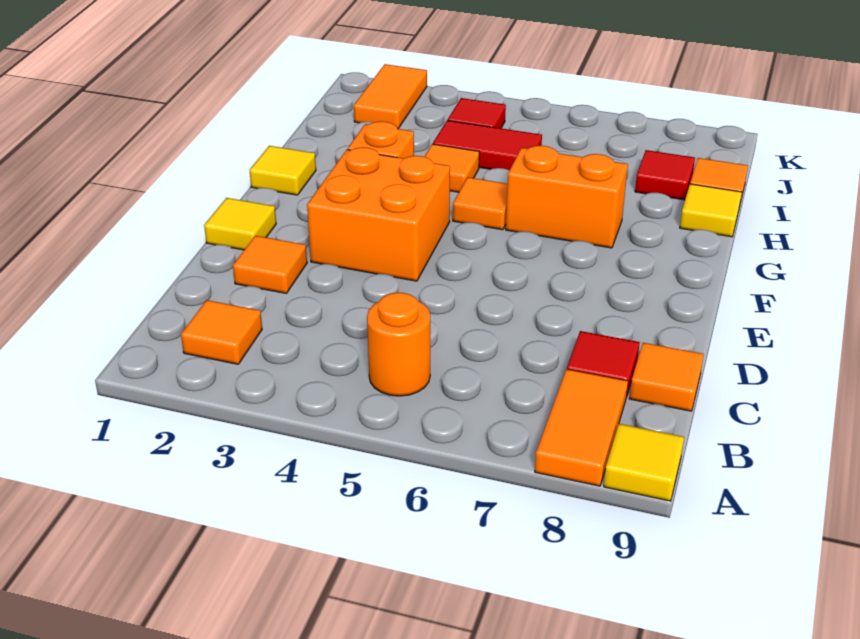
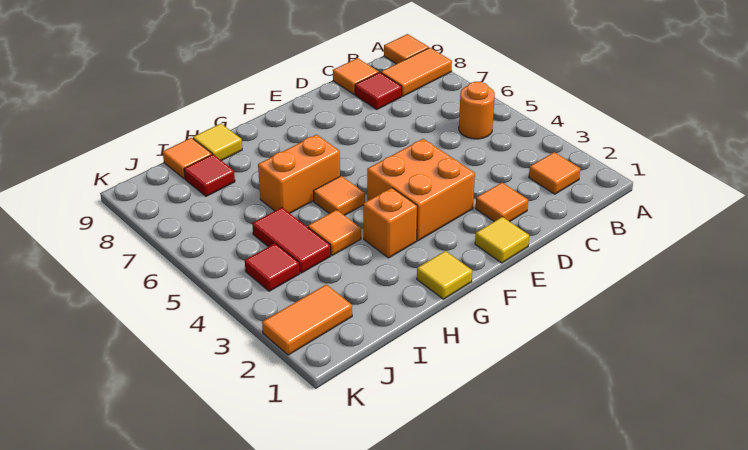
yellow 1x1 tile [604,424,684,501] -> orange 1x1 tile [384,34,429,64]
orange 1x2 brick [506,146,628,248] -> orange 1x2 brick turned to [258,135,340,213]

